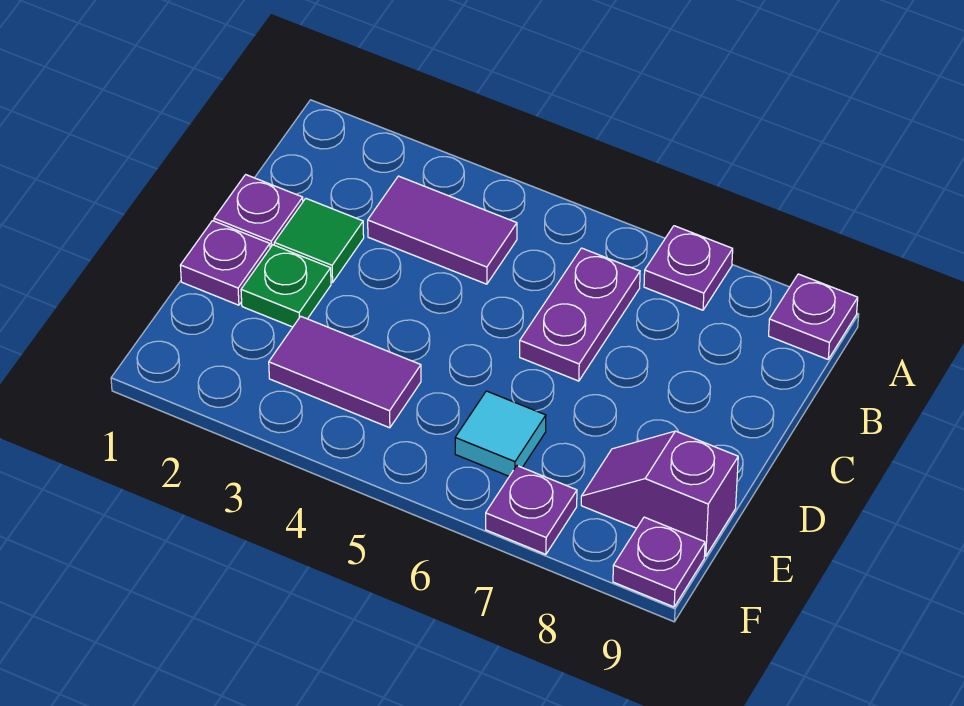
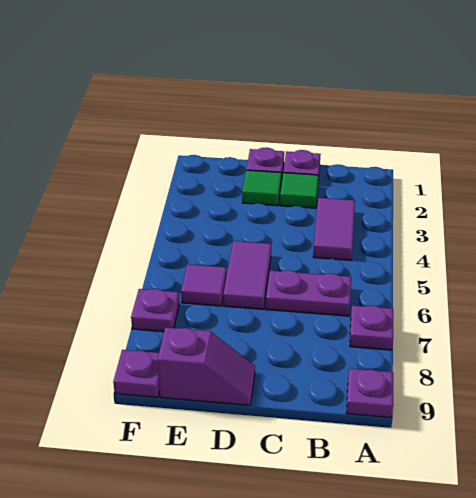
green 1x1 plate [241,245,331,327] -> green 1x1 tile [242,170,281,206]
purple 1x2 tile [269,316,421,428] -> purple 1x2 tile moved to [223,241,271,309]
cyan 1x1 tile [455,391,546,476] -> purple 1x1 tile [181,264,226,306]
purple 1x2 slope [581,431,738,556] -> purple 1x2 slope turned to [158,327,255,405]

